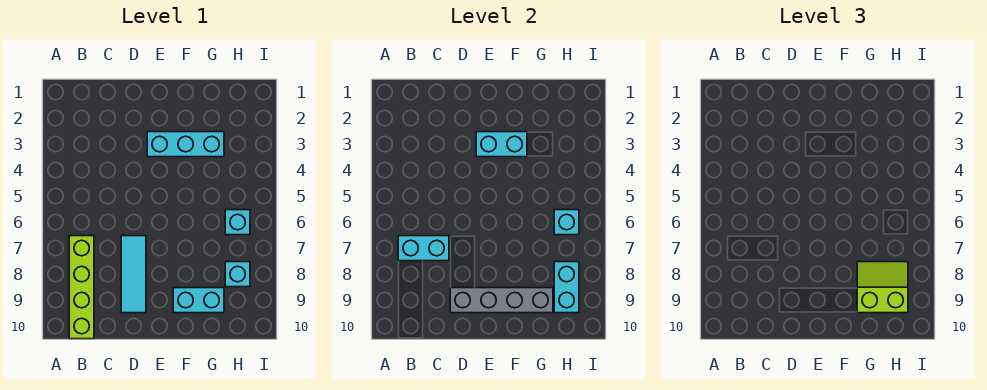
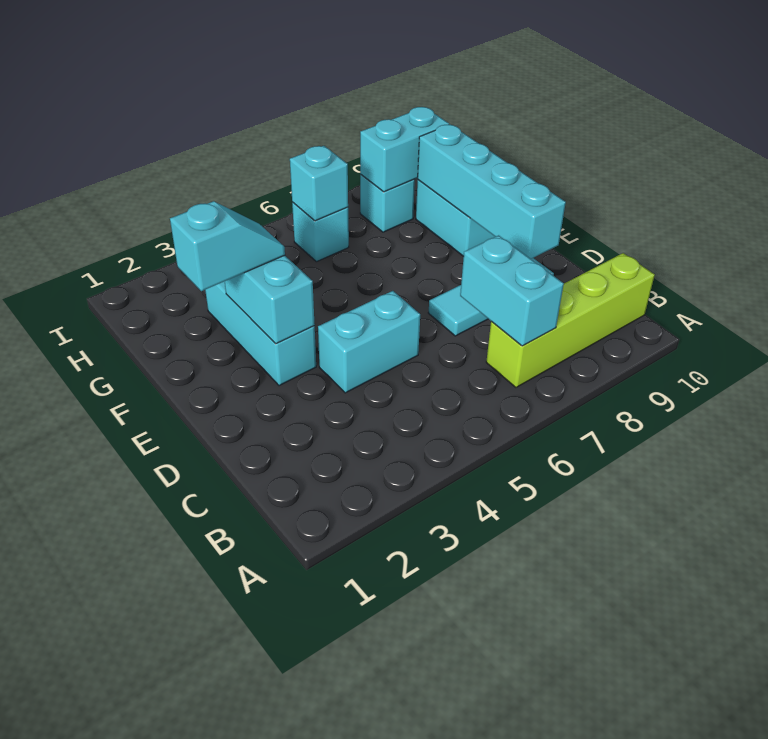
none -> cyan 1x2 brick [318,291,420,393]
grey 1x4 brick [450,288,553,313] -> cyan 1x4 brick [418,125,566,259]
none -> cyan 1x2 slope [170,201,285,291]
lime 2x2 slope [857,262,908,313] -> none

